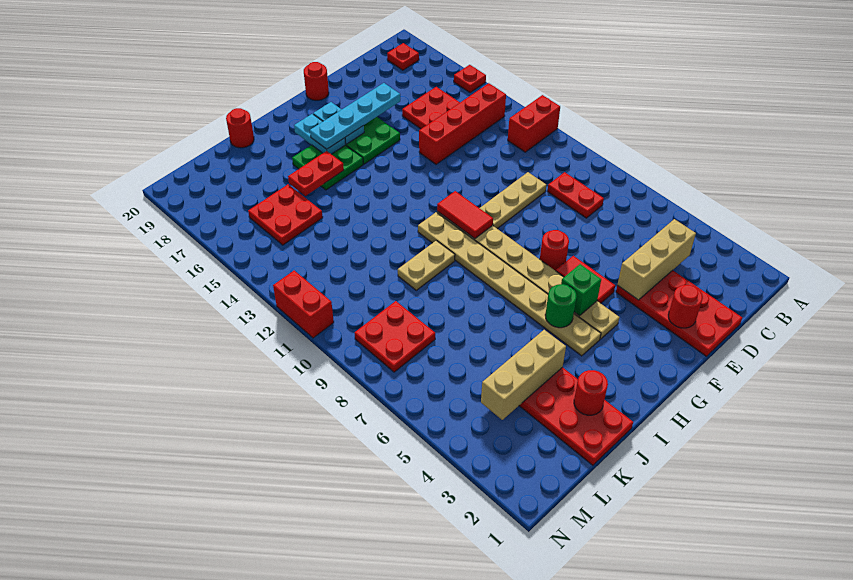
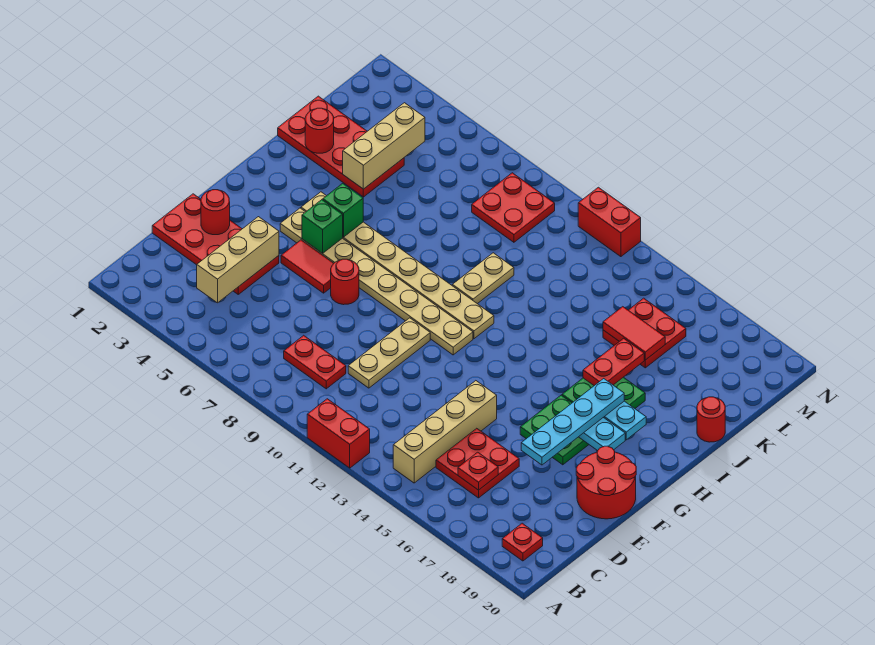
red 1x2 brick [508,95,560,152] -> red 1x2 brick turned to [307,399,370,468]
red 1x1 plate [454,65,486,93] -> red 1x1 plate moved to [458,452,498,490]
red 1x4 brick [419,83,506,164] -> tan 1x4 brick [393,381,497,483]
red 1x1 round brick [304,62,329,100] -> red 2x2 round brick [576,446,636,519]
red 1x2 tile [437,191,493,239] -> red 1x2 tile moved to [603,307,665,360]
green 1x1 round brick [545,284,577,328] -> green 1x1 brick [323,183,363,237]

